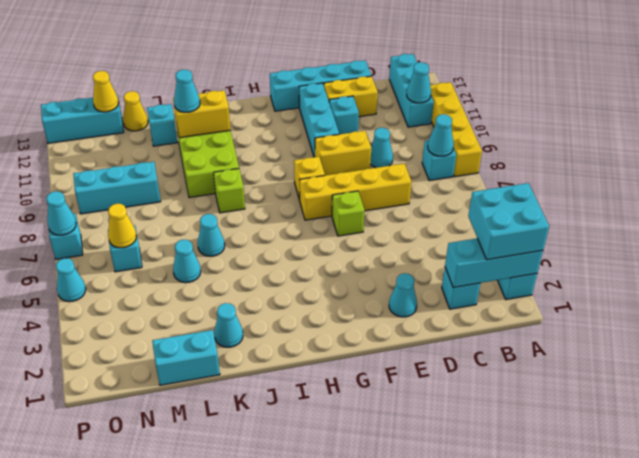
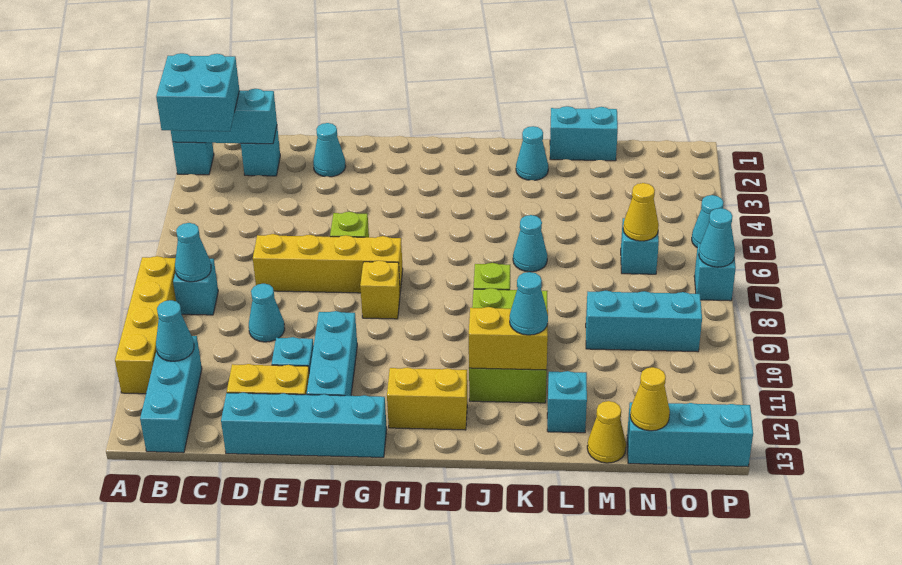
yellow 1x2 brick [315,131,371,175] -> yellow 1x2 brick moved to [387,367,467,430]
cyan 1x1 cone [173,240,201,283] -> none

